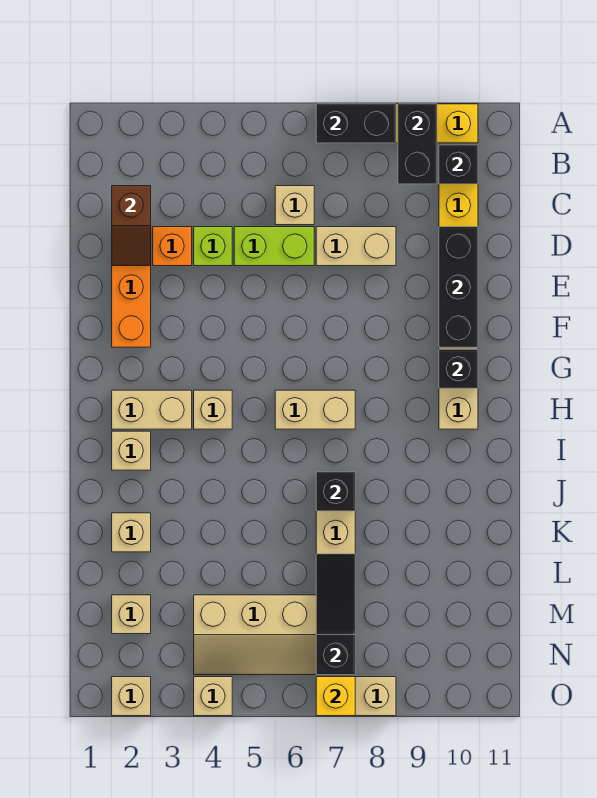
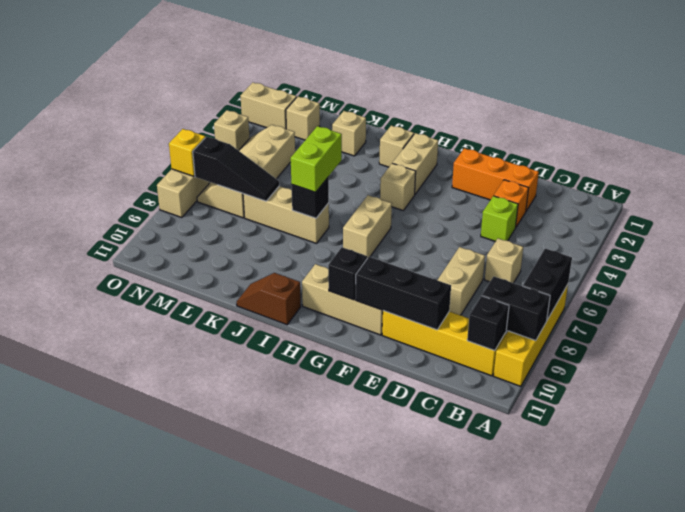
brown 1x2 slope [112,186,151,266] -> brown 1x2 slope moved to [237,273,301,325]
lime 1x2 brick [234,227,314,266] -> lime 1x2 brick moved to [291,126,342,192]
tan 1x1 brick [112,677,151,716] -> tan 1x2 brick [240,82,297,129]

